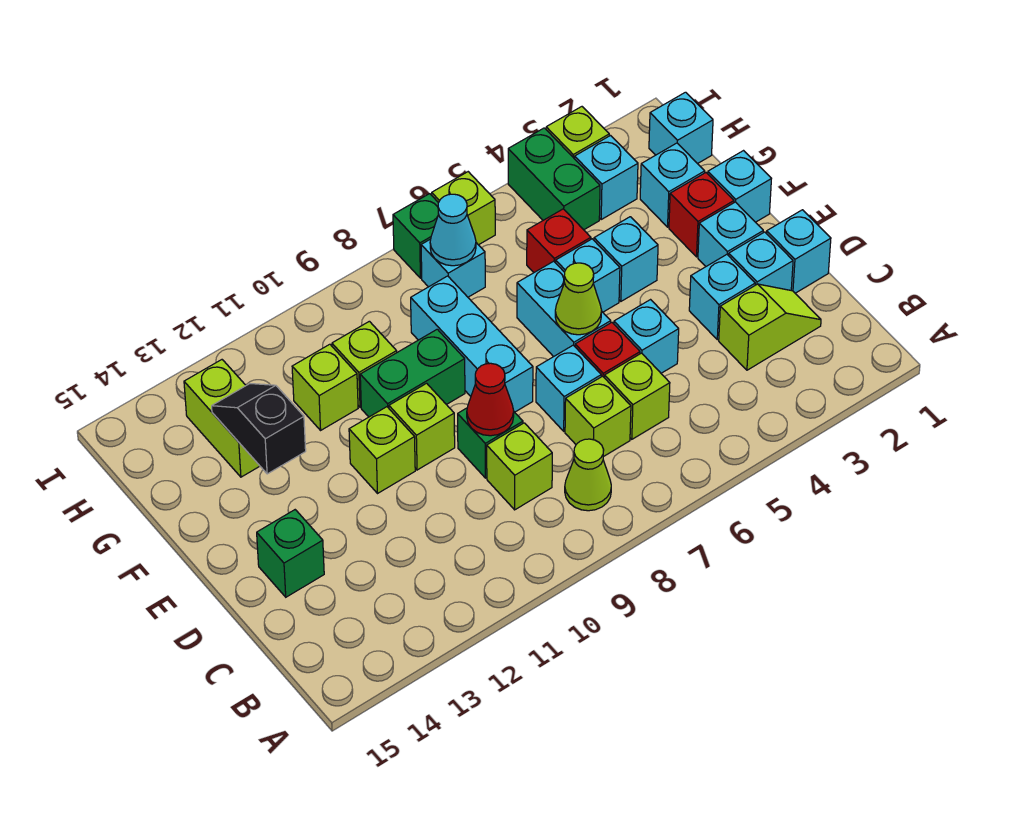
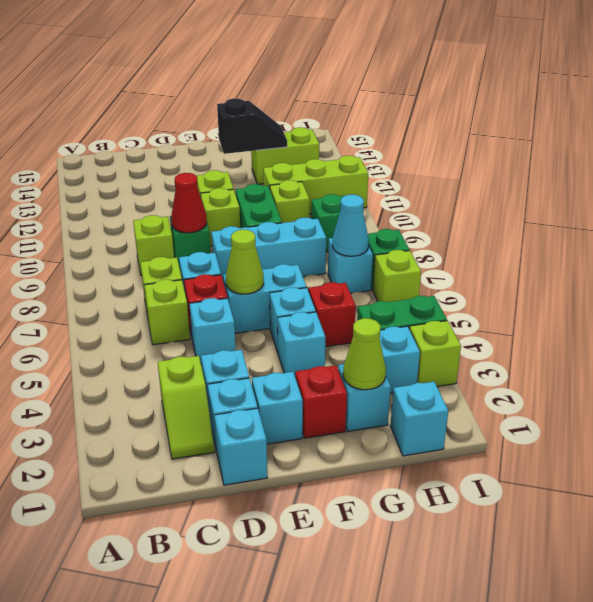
lime 1x1 cone [565,439,611,511] -> lime 1x1 cone moved to [343,318,386,390]
green 1x1 brick [257,510,324,597] -> green 1x1 brick moved to [311,194,343,252]
cyan 1x1 brick [708,151,771,222] -> none
lime 1x1 brick [292,344,358,430] -> lime 1x3 brick [263,156,368,214]

